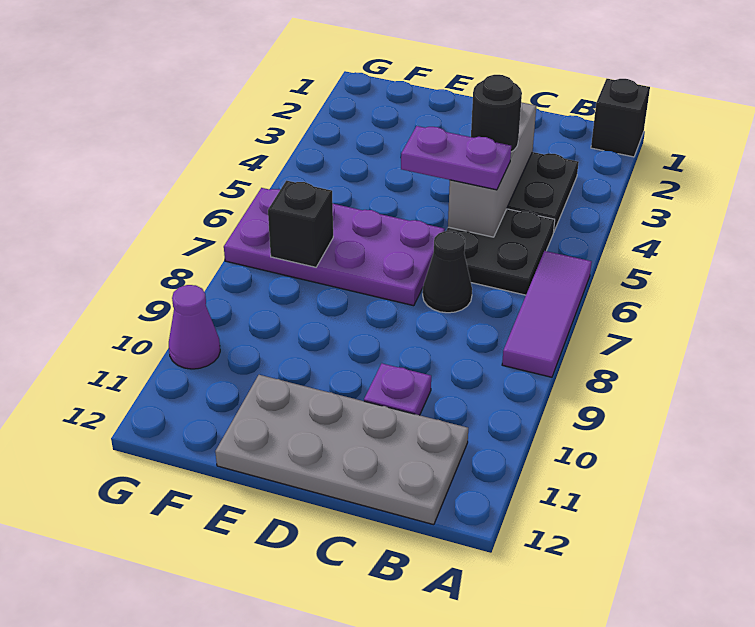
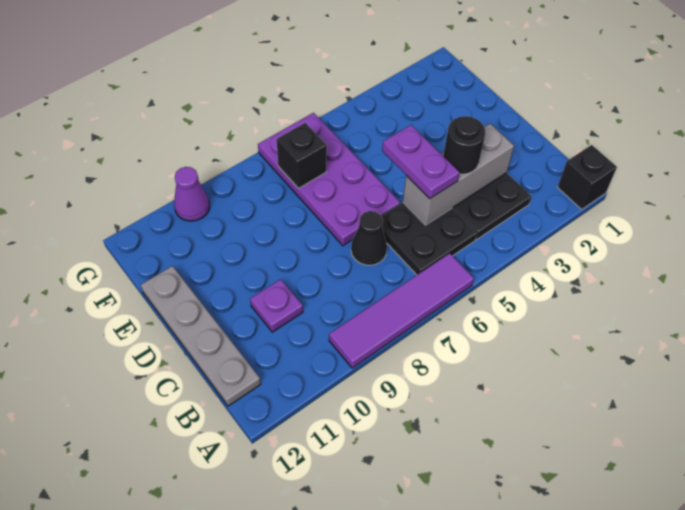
purple 1x3 tile [502,251,592,377] -> purple 1x4 tile [329,253,474,368]
grey 2x4 plate [215,375,468,525] -> grey 1x4 plate [141,266,261,406]

